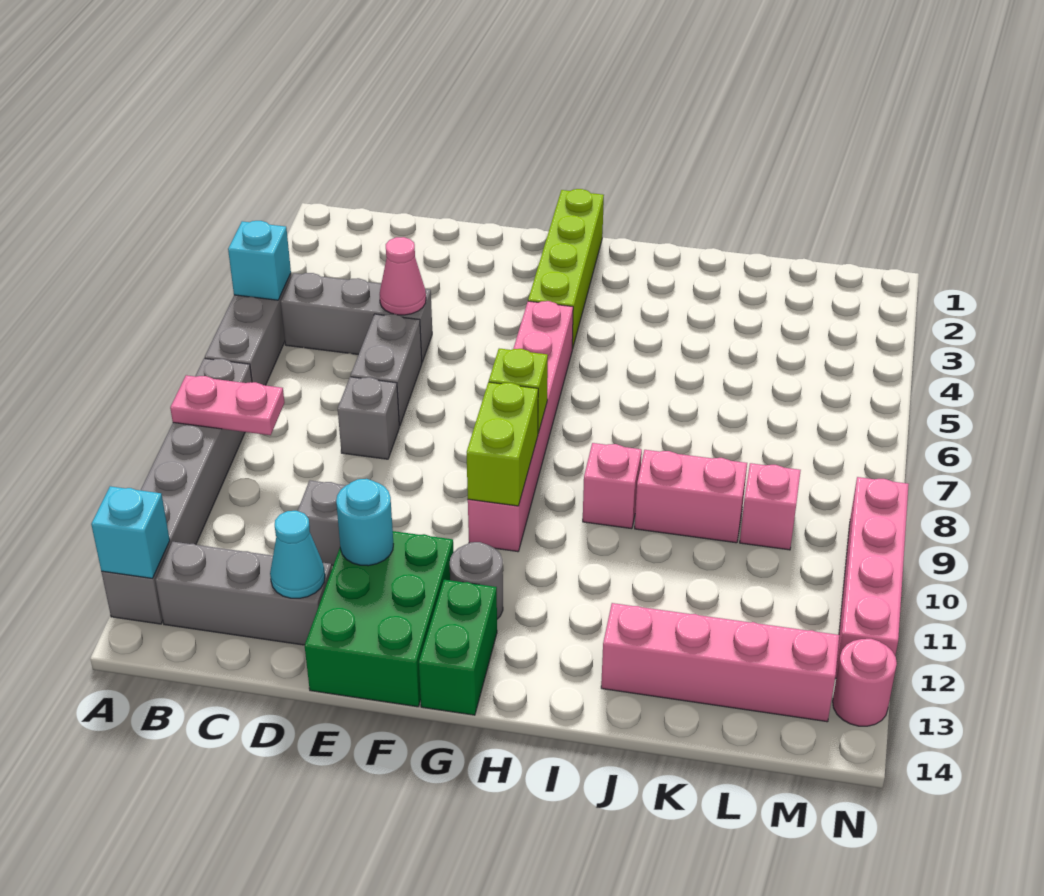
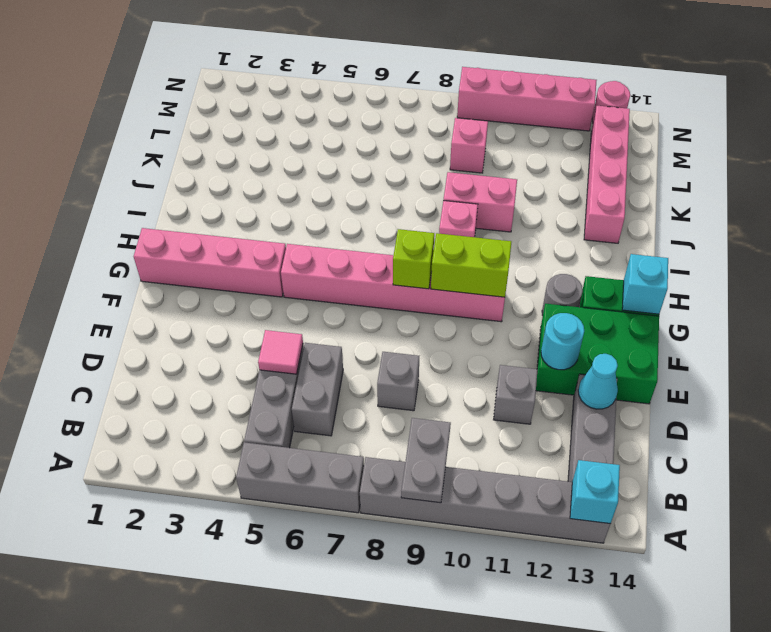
cyan 1x1 brick [228,221,291,300] -> cyan 1x1 brick moved to [622,254,668,314]
pink 1x2 plate [170,375,285,435] -> grey 1x2 plate [401,418,451,503]
pink 1x1 cone [380,237,426,315] -> pink 1x1 tile [258,330,303,374]
grey 1x2 brick [351,314,422,426] -> grey 1x2 brick turned to [292,343,343,436]
lime 1x4 brick [528,189,604,349] -> pink 1x4 brick [134,228,286,297]
pink 1x2 brick [635,450,747,543] -> pink 1x2 brick turned to [443,172,517,232]

